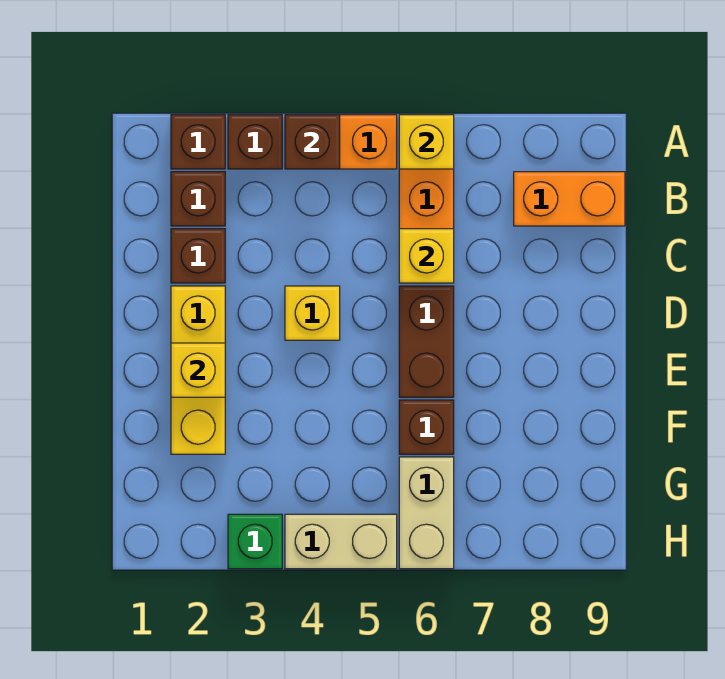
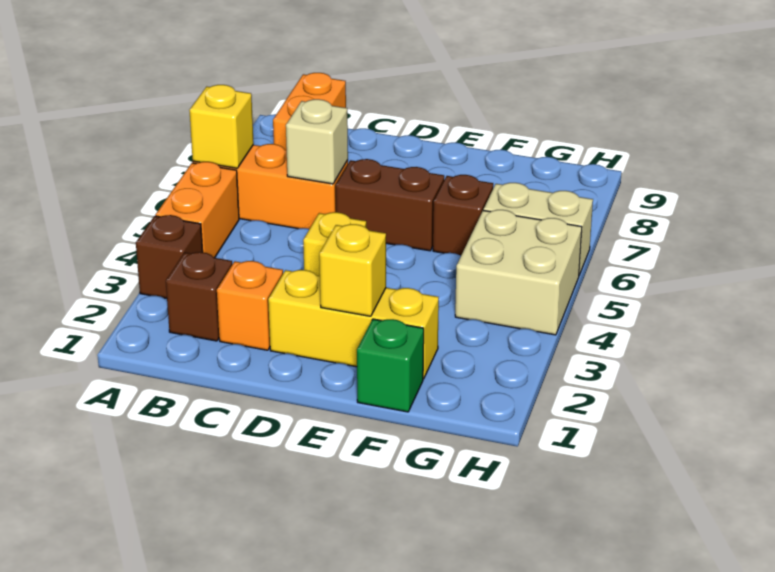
brown 1x1 brick [171,115,225,169] -> none
brown 1x1 brick [285,115,340,169] -> none
brown 1x1 brick [171,229,225,283] -> orange 1x1 brick [217,261,283,350]
yellow 1x1 brick [399,229,454,283] -> tan 1x1 brick [286,99,348,184]
green 1x1 brick [228,514,282,569] -> green 1x1 brick moved to [357,319,424,412]
tan 1x2 brick [285,514,397,569] -> tan 2x2 brick [455,210,582,335]

